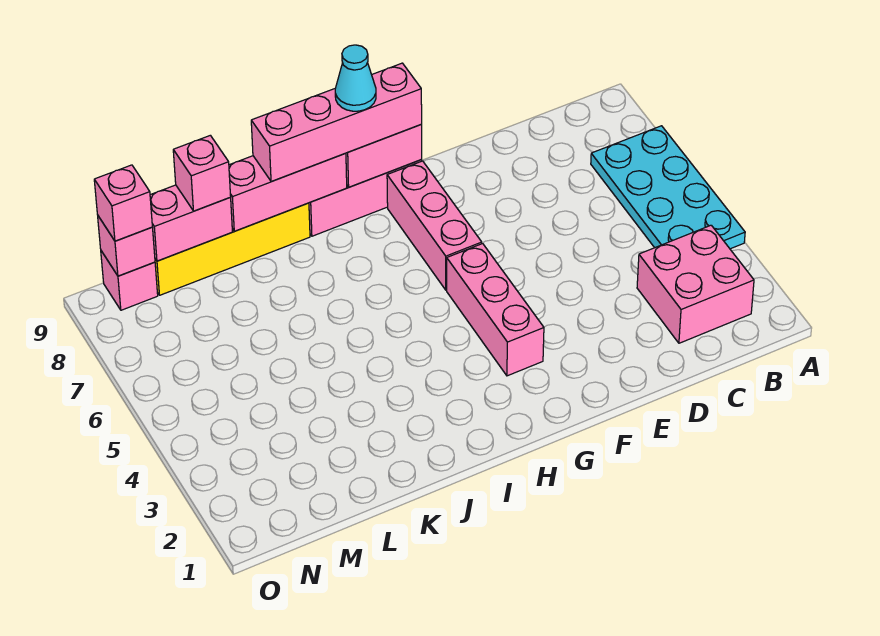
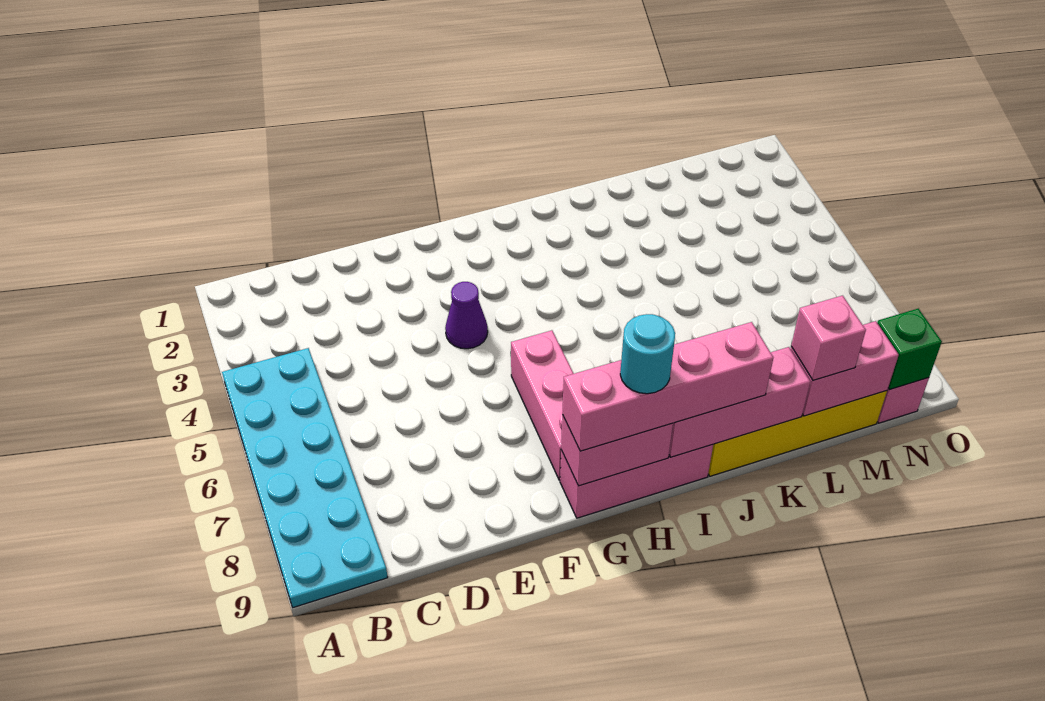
cyan 2x4 plate [591,126,745,249] -> cyan 2x6 plate [222,348,388,608]
pink 2x2 brick [637,225,754,343] -> none
none -> purple 1x1 cone [445,282,488,349]
pink 1x3 brick [447,244,544,376] -> none
cyan 1x1 cone [335,45,376,111] -> cyan 1x1 round brick [620,314,675,394]
pink 1x1 brick [98,216,155,276] -> green 1x1 brick [877,309,942,390]
pink 1x1 brick [94,165,152,241] -> none

